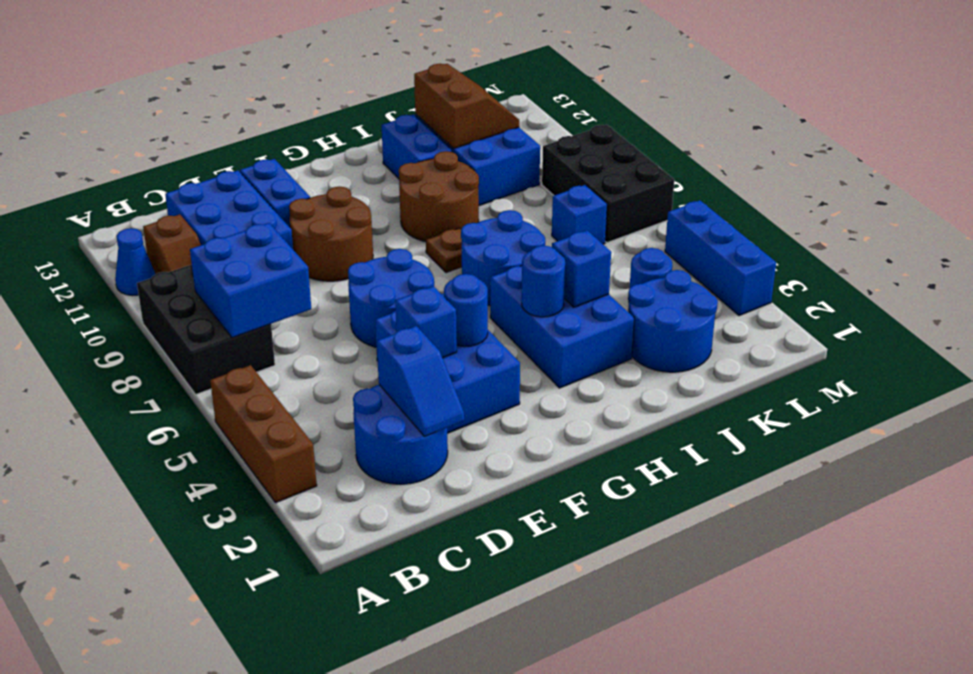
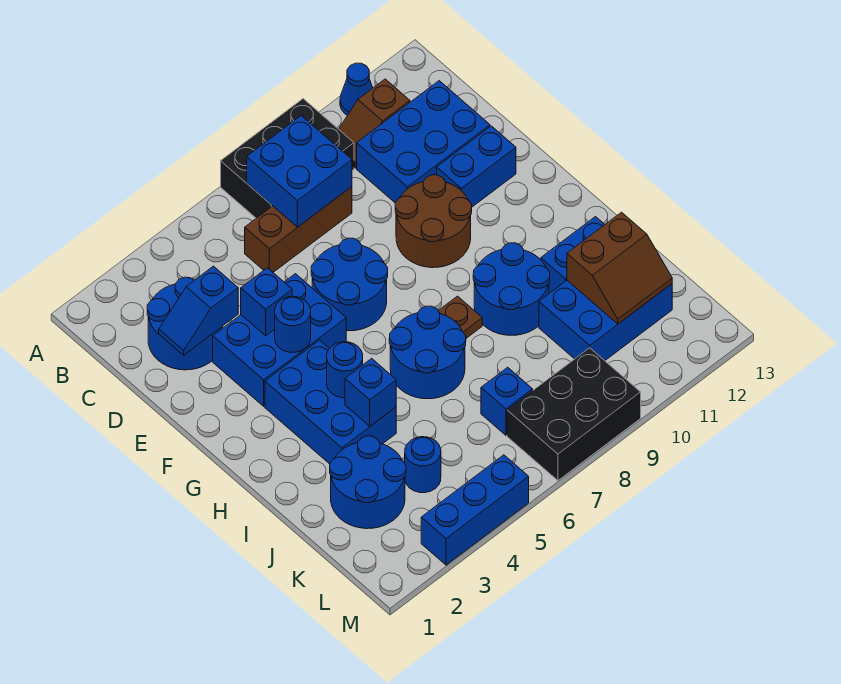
brown 1x3 brick [210,365,317,503] -> brown 1x3 brick moved to [245,187,352,272]
blue 2x3 brick [490,266,634,388] -> blue 2x3 brick turned to [265,340,396,464]
brown 2x2 round brick [399,151,479,242] -> blue 2x2 round brick [473,243,550,335]

